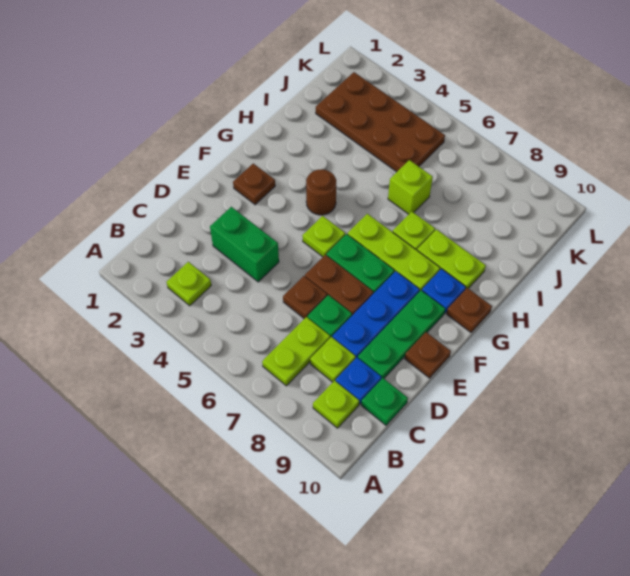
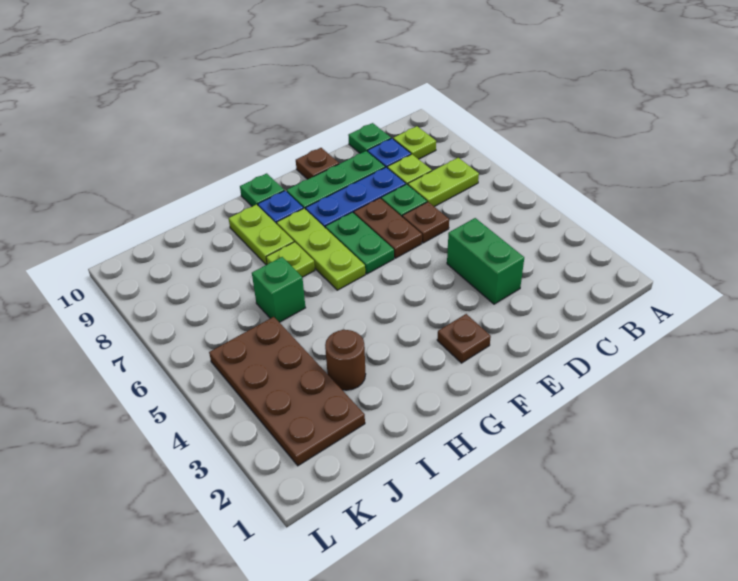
lime 1x1 plate [167,262,211,306] -> none
lime 1x1 plate [302,216,345,257] -> none
brown 1x1 round brick [306,169,336,215] -> brown 1x1 round brick moved to [325,330,366,390]
brown 1x1 plate [447,288,492,332] -> green 1x1 plate [240,173,284,206]
lime 1x1 brick [388,160,433,214] -> green 1x1 brick [252,257,305,322]

